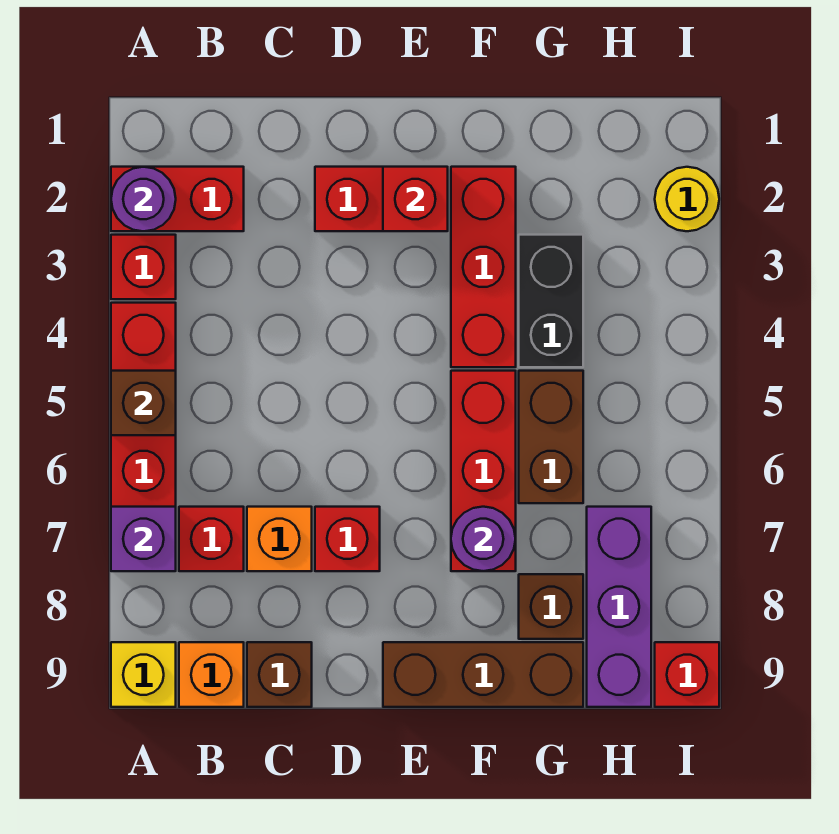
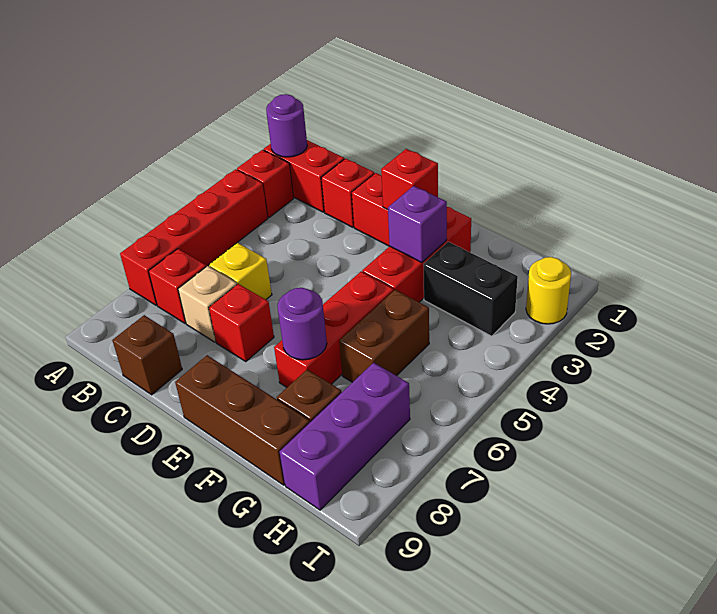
brown 1x1 brick [111,371,176,435] -> none
purple 1x1 brick [111,507,176,571] -> purple 1x1 brick moved to [388,186,447,262]
yellow 1x1 brick [111,642,176,707] -> yellow 1x1 brick moved to [209,243,272,300]
orange 1x1 brick [179,642,244,707] -> none
orange 1x1 brick [247,507,312,571] -> tan 1x1 brick [178,266,237,342]
black 1x2 brick [519,235,583,367] -> black 1x2 brick turned to [423,242,518,336]
red 1x1 brick [655,642,719,707] -> red 1x1 brick moved to [321,158,374,227]

